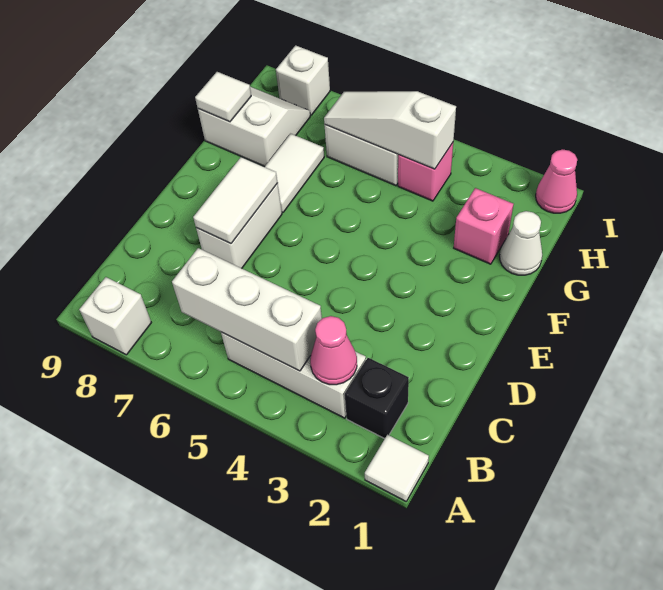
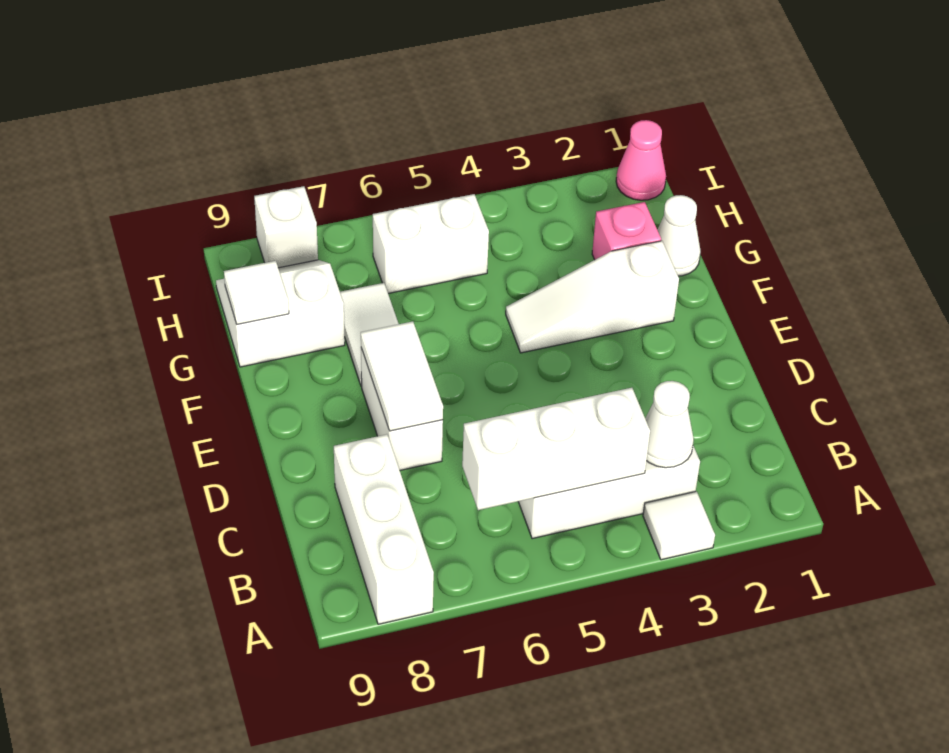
white 1x1 tile [365,435,429,501] -> white 1x1 tile moved to [643,491,715,560]
white 1x1 brick [79,277,151,355] -> white 1x3 brick [334,434,434,624]
black 1x1 brick [345,358,409,439] -> none
pink 1x1 cone [310,316,357,385] -> white 1x1 cone [645,381,694,468]
pink 1x1 brick [398,143,453,201] -> none
white 1x3 slope [324,91,456,169] -> white 1x3 slope moved to [506,241,679,353]

